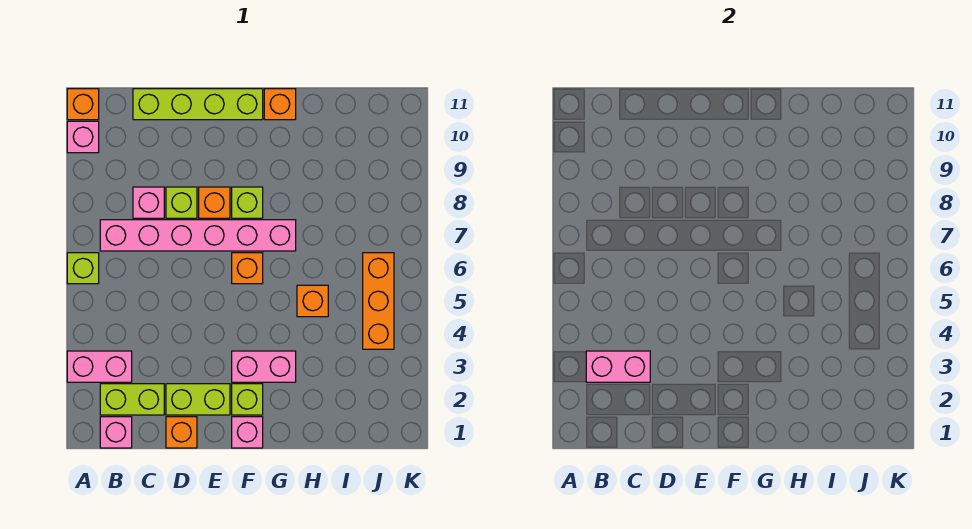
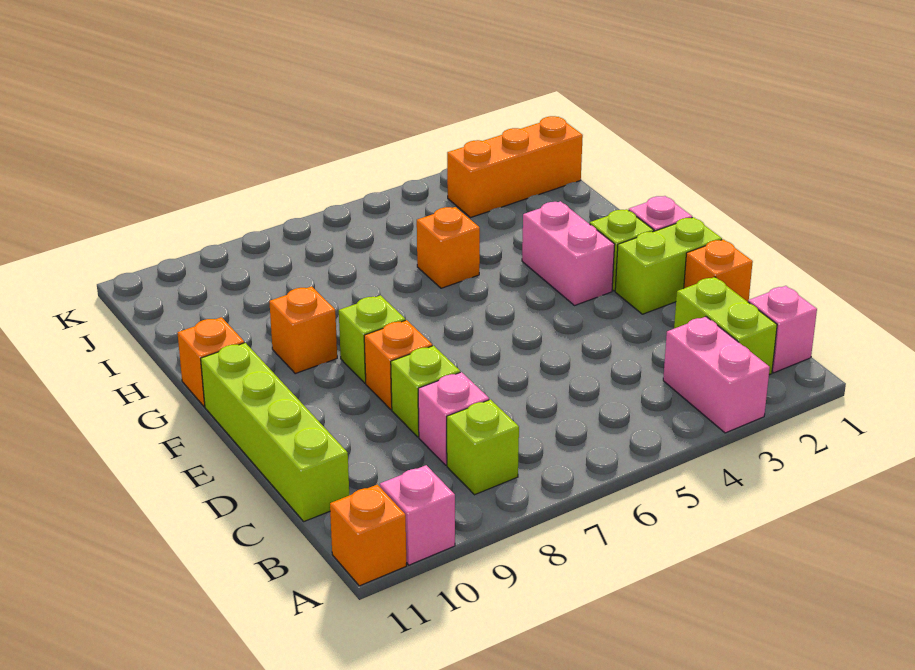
lime 1x1 brick [67,253,99,284] -> lime 1x1 brick moved to [447,400,519,495]
pink 1x2 brick [586,351,650,382] -> none
pink 1x6 brick [100,220,296,251] -> none
lime 1x2 brick [166,384,230,415] -> lime 1x2 brick turned to [615,217,722,314]
orange 1x1 brick [232,253,263,284] -> orange 1x1 brick moved to [269,286,337,373]
orange 1x3 brick [363,253,394,349] -> orange 1x3 brick moved to [447,116,583,218]

